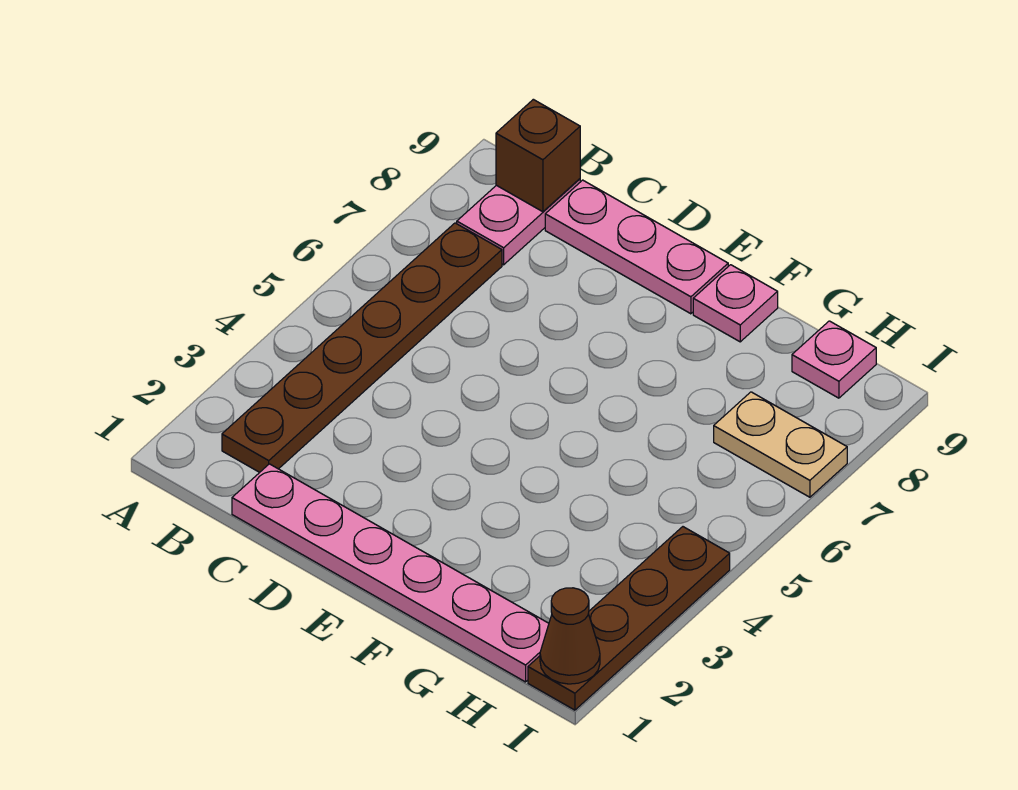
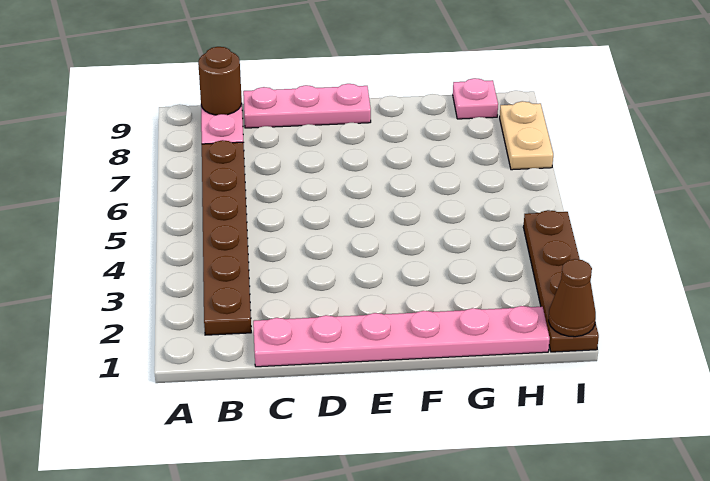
brown 1x1 brick [496,99,580,212] -> brown 1x1 round brick [198,47,242,115]
pink 1x1 plate [693,265,778,342] -> none
tan 1x2 plate [714,392,847,497] -> tan 1x2 plate turned to [500,101,553,170]

